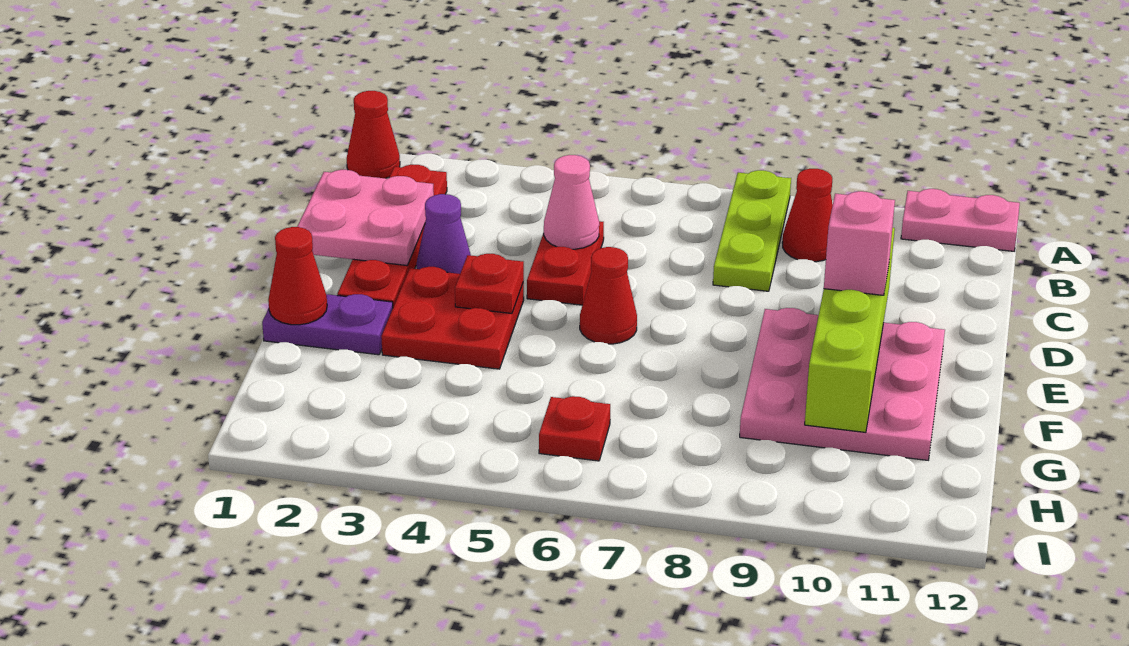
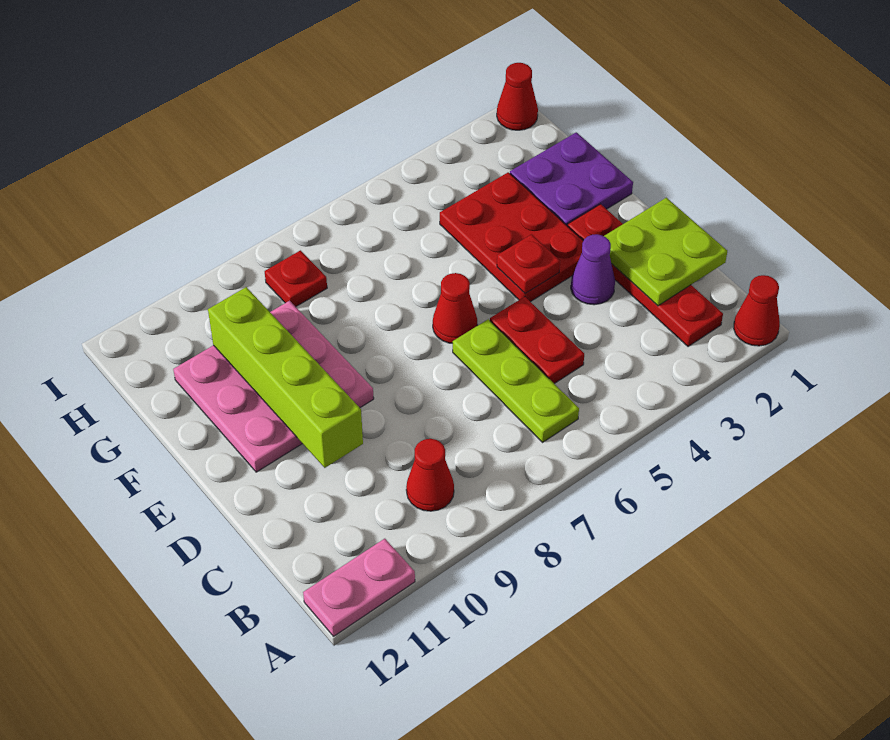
lime 1x3 plate [713,170,791,291] -> lime 1x3 plate moved to [453,319,579,442]
pink 2x2 plate [297,170,434,265] -> lime 2x2 plate [604,198,727,306]
pink 1x1 cone [544,155,599,249] -> none
red 2x2 plate [381,267,524,369] -> red 2x3 plate [440,172,583,302]
pink 1x1 brick [824,191,895,295] -> none
purple 1x2 plate [262,294,393,355] -> purple 2x2 plate [510,132,633,226]
red 1x1 cone [268,227,327,325] -> red 1x1 cone moved to [497,63,538,130]
red 1x1 plate [539,396,610,461] -> red 1x1 plate moved to [265,250,327,307]

